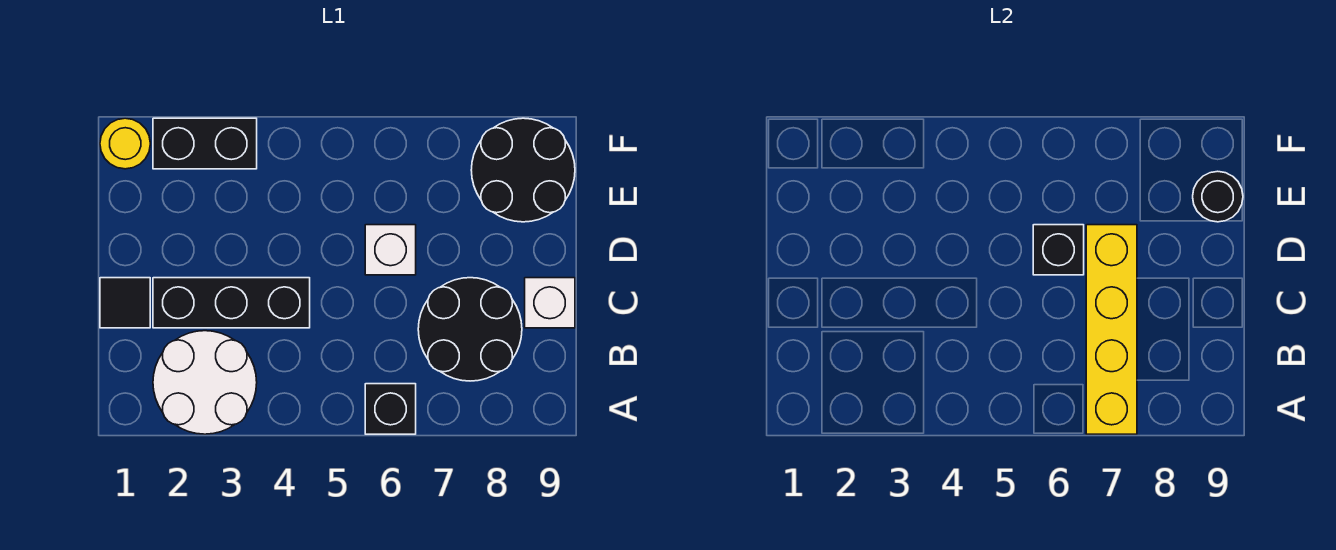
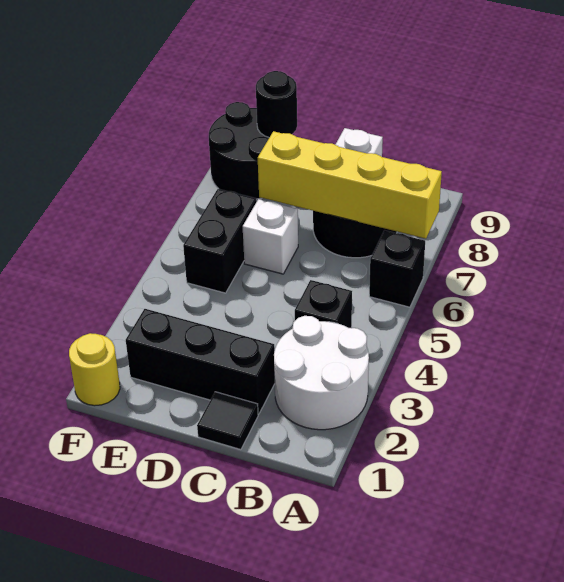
black 1x3 brick [153,278,310,328] -> black 1x3 brick turned to [126,309,275,414]
black 1x1 brick [1033,225,1084,275] -> black 1x1 brick moved to [295,280,352,328]
black 1x2 brick [153,118,257,169] -> black 1x2 brick moved to [183,189,257,293]

